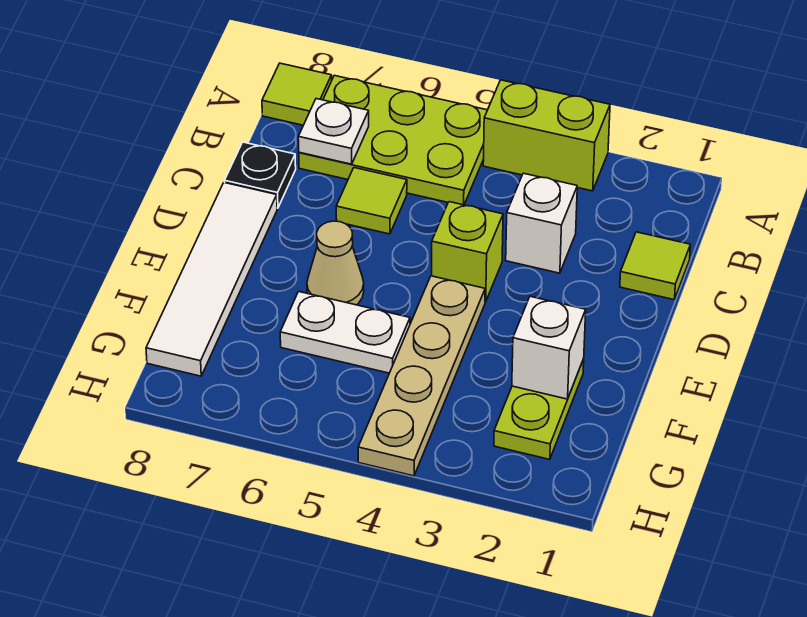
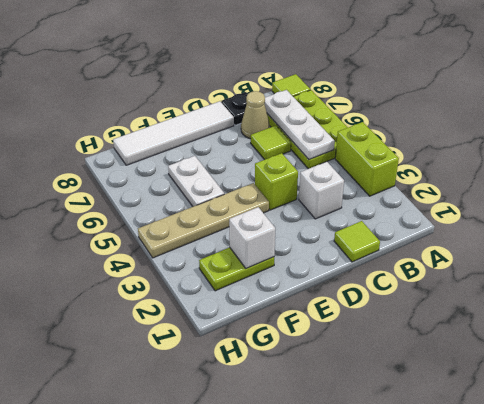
white 1x1 plate [298,99,369,164] -> white 1x3 plate [264,90,335,160]
tan 1x1 cone [307,221,364,305] -> tan 1x1 cone moved to [241,91,270,139]

